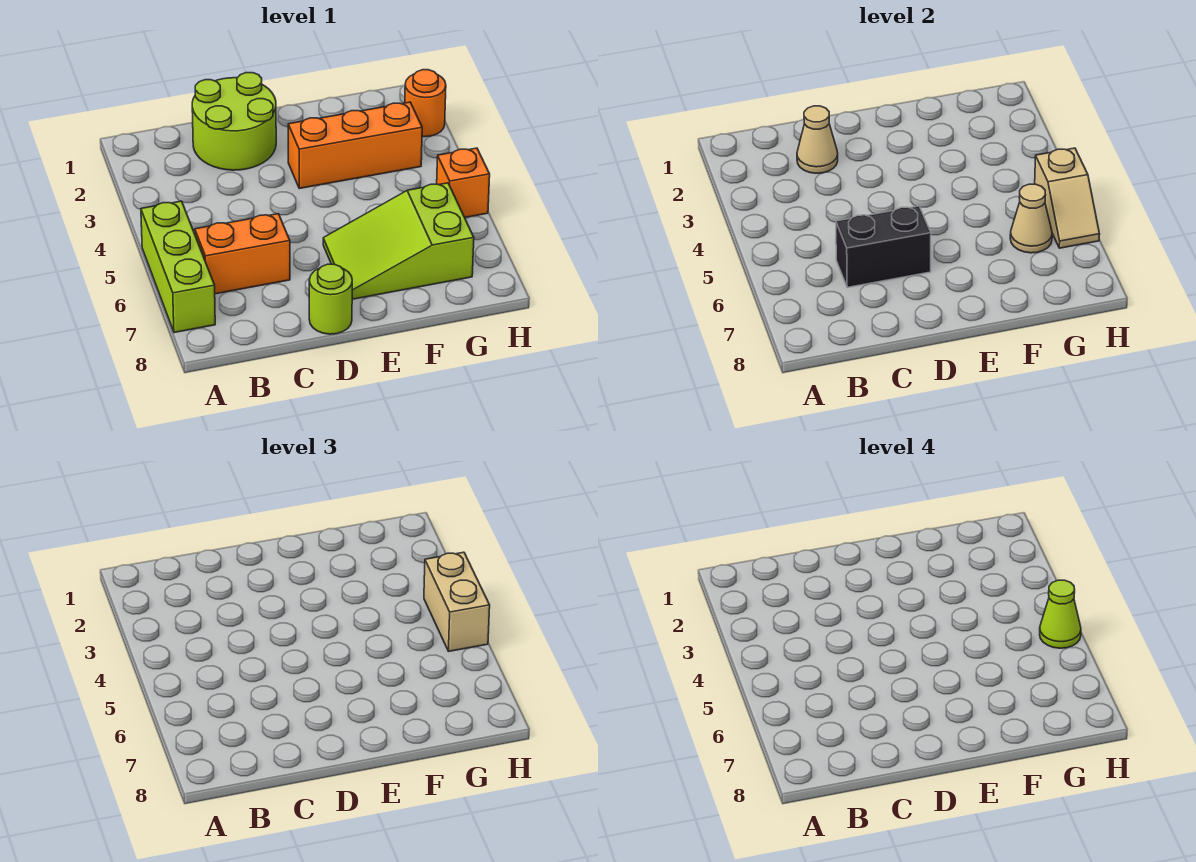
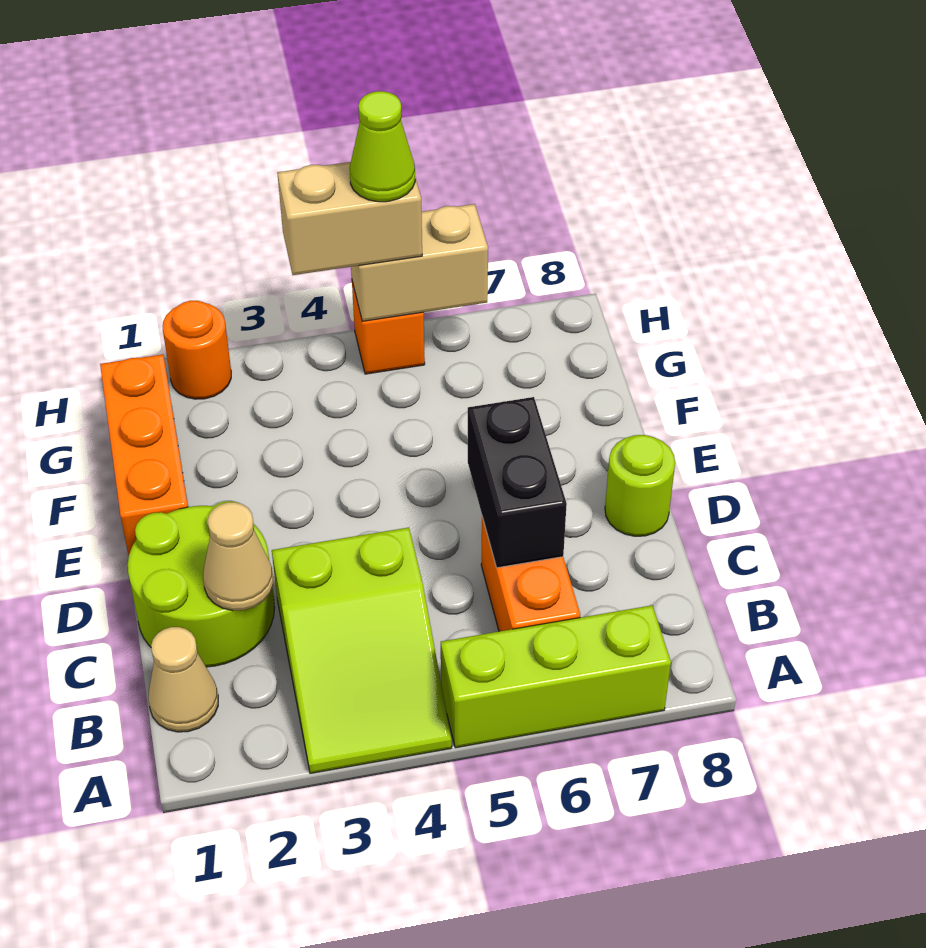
orange 1x3 brick [288,102,422,188] -> orange 1x3 brick moved to [100,354,188,555]
lime 2x3 slope [323,183,474,299] -> lime 2x3 slope moved to [272,528,452,774]
tan 1x1 cone [1010,184,1052,253] -> tan 1x1 cone moved to [148,627,218,732]
tan 1x2 slope [1035,148,1100,248] -> tan 1x2 brick [351,204,488,321]

